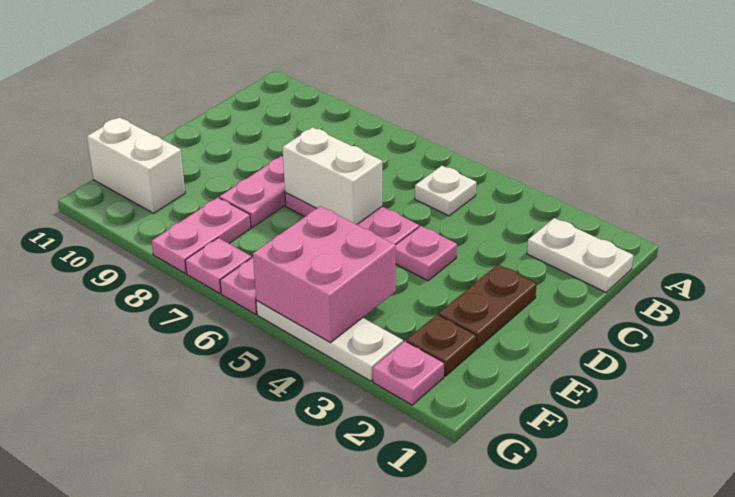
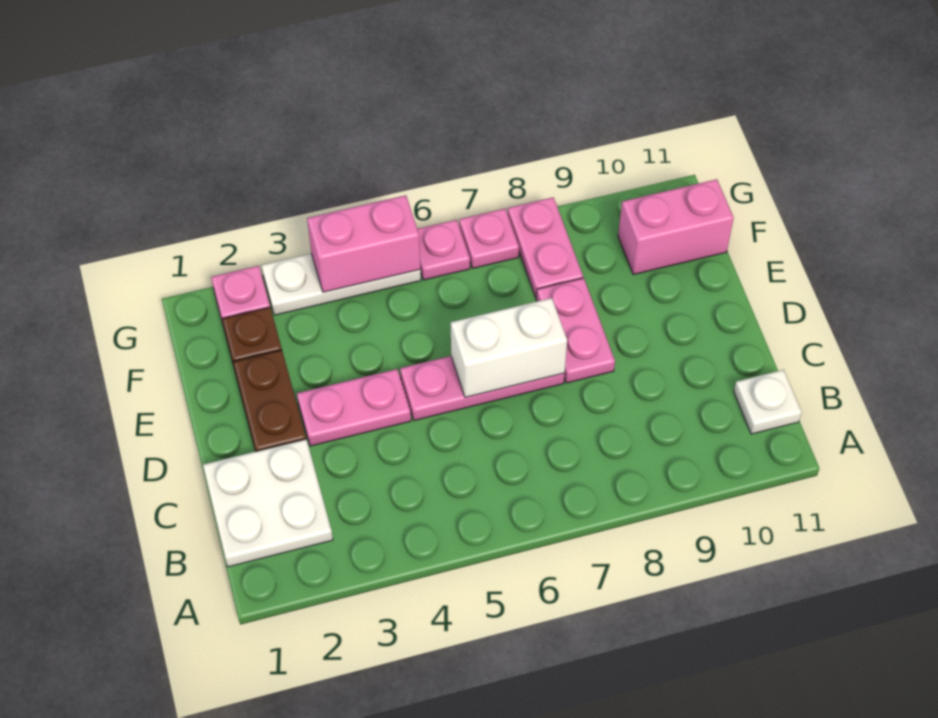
white 1x2 plate [527,218,633,292] -> white 2x2 plate [203,439,333,567]
white 1x1 plate [415,166,476,216] -> white 1x1 plate moved to [734,370,802,434]
pink 1x1 plate [396,226,457,281] -> pink 1x2 plate [297,369,411,446]
pink 2x2 brick [253,206,396,343] -> pink 1x2 brick [307,195,420,292]
white 1x2 brick [87,117,185,213] -> pink 1x2 brick [618,179,734,275]

